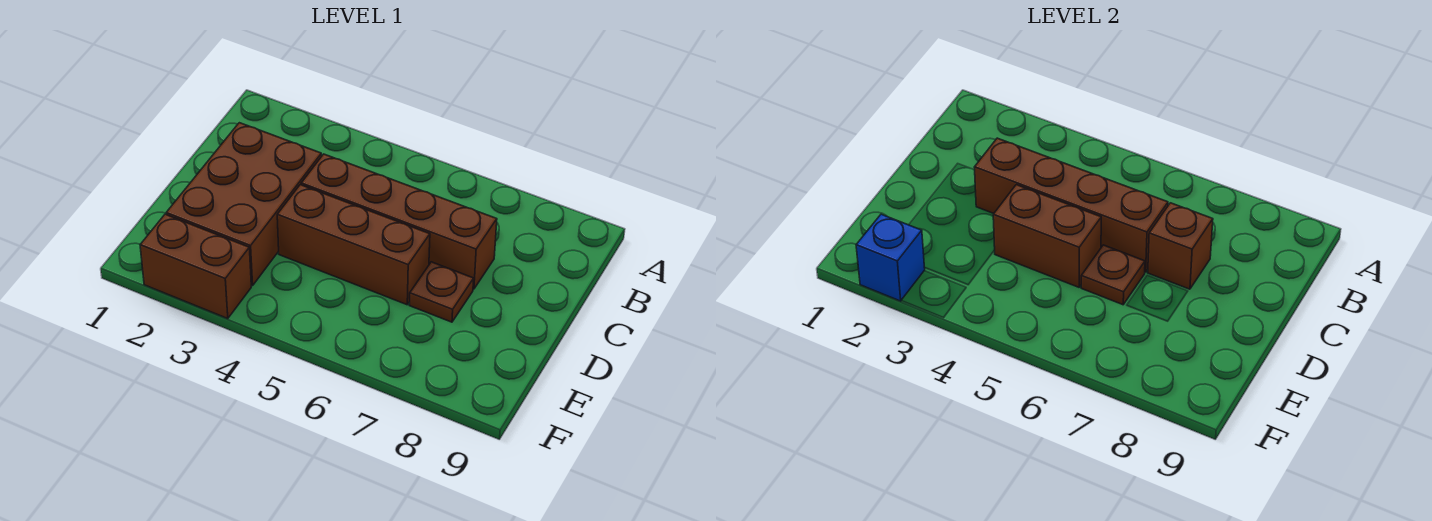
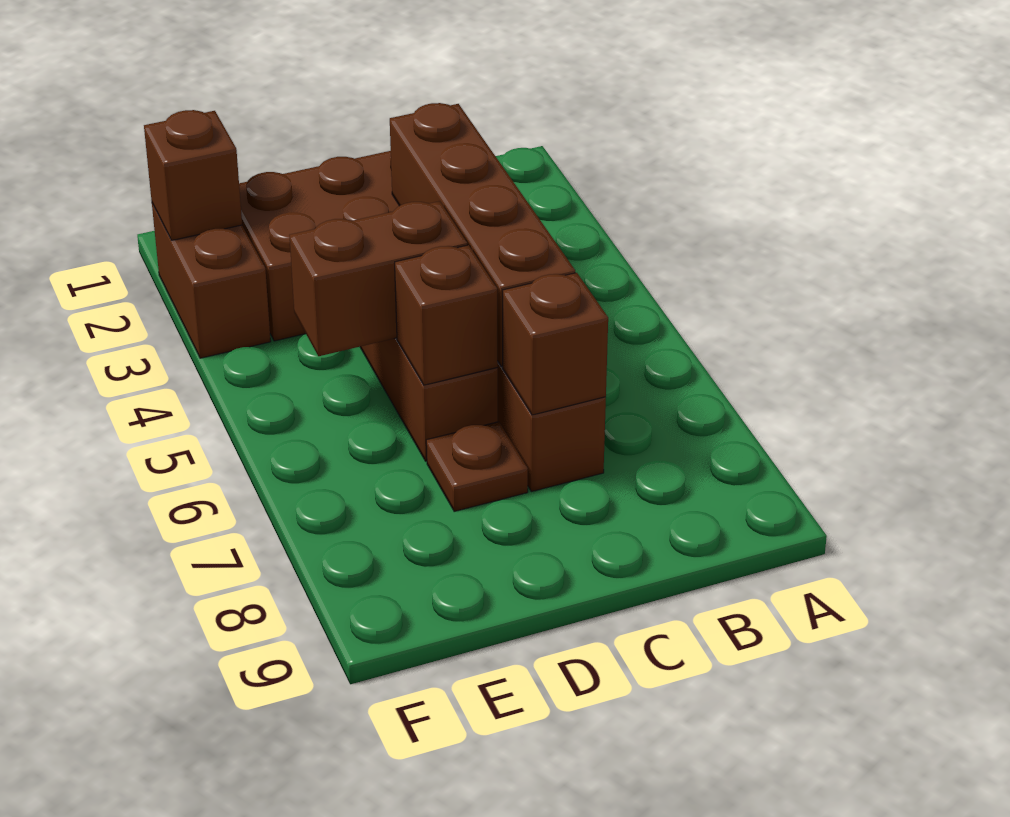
brown 1x2 brick [993,185,1101,287] -> brown 1x2 brick turned to [289,201,467,356]
brown 1x1 plate [1081,245,1145,305] -> brown 1x1 brick [395,245,498,385]
blue 1x1 brick [856,214,925,301] -> brown 1x1 brick [144,110,242,241]

